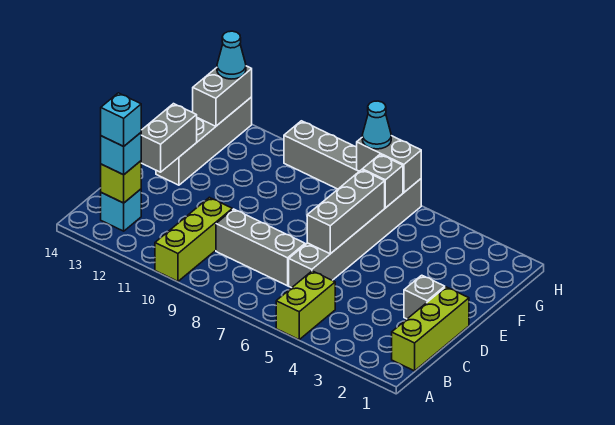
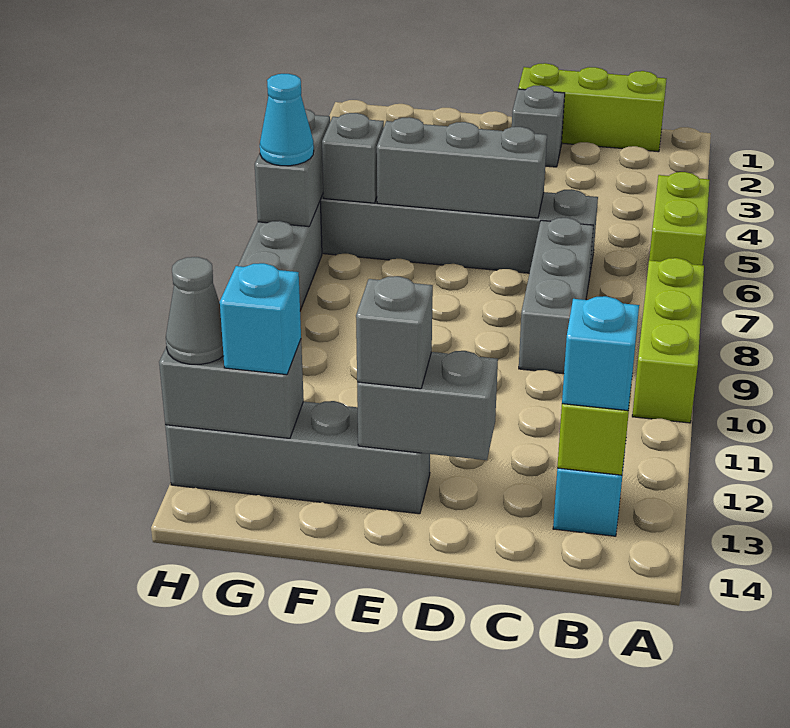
lime 1x2 brick [276,271,335,339] -> lime 1x2 brick turned to [649,172,710,265]
lime 1x3 brick [155,197,232,281] -> lime 1x3 brick turned to [632,258,704,423]
cyan 1x1 brick [101,93,141,146] -> cyan 1x1 brick moved to [220,263,301,375]
none -> grey 1x1 brick [356,276,433,389]
cyan 1x1 cone [217,31,246,79] -> grey 1x1 cone [166,257,223,364]

